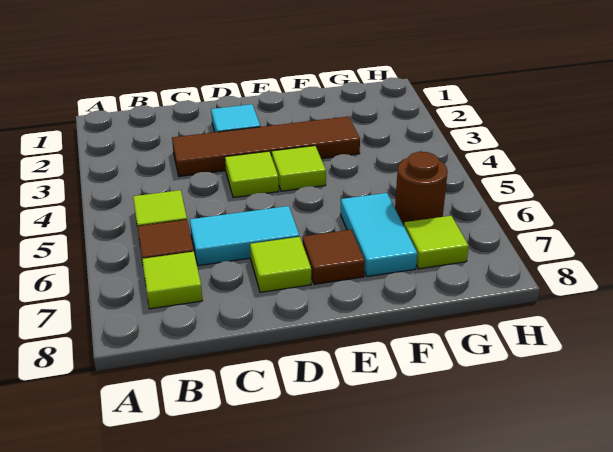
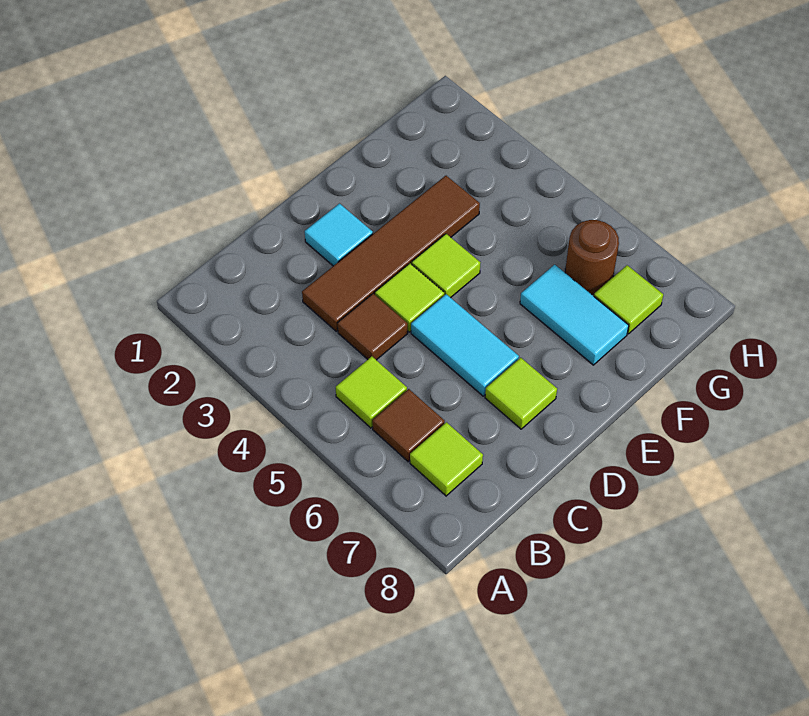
cyan 1x2 tile [190,206,299,266] -> cyan 1x2 tile turned to [411,294,519,396]
brown 1x1 tile [303,230,365,284] -> brown 1x1 tile moved to [338,294,408,360]

